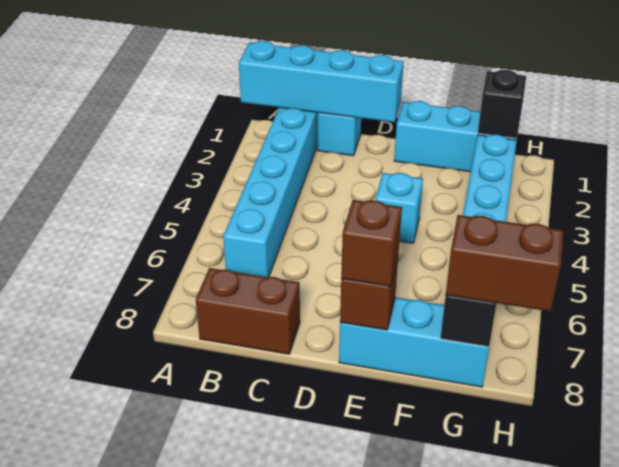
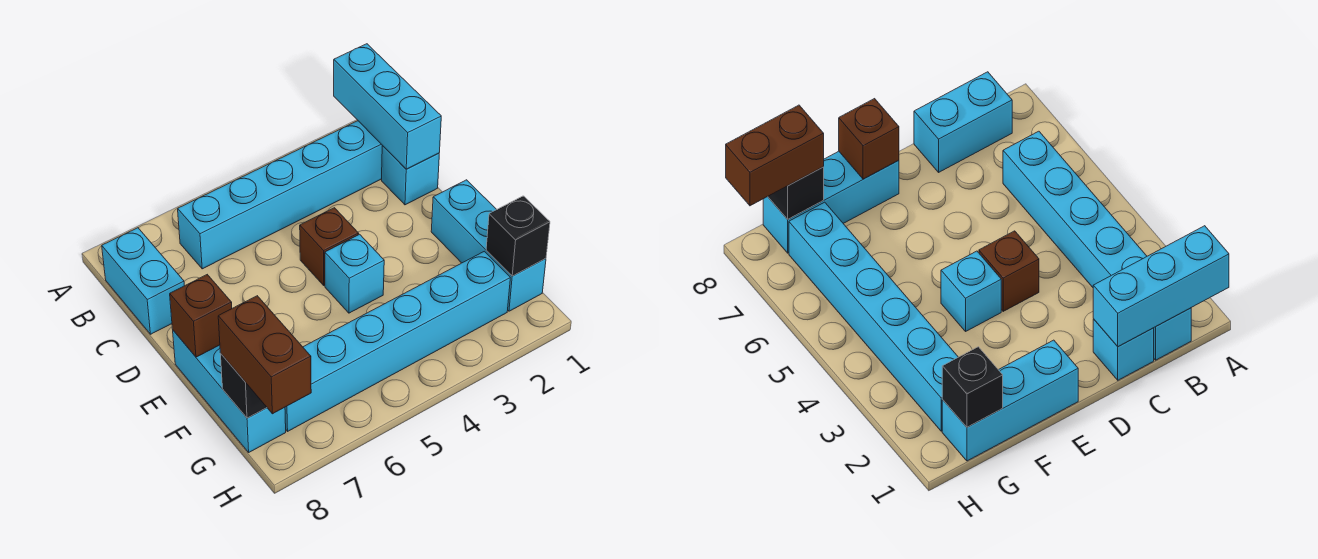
cyan 1x4 brick [239,41,404,122] -> cyan 1x3 brick [334,44,441,169]
brown 1x2 brick [196,268,300,354] -> cyan 1x2 brick [102,228,184,334]
brown 1x1 brick [341,200,402,286] -> brown 1x1 brick moved to [300,208,359,285]

